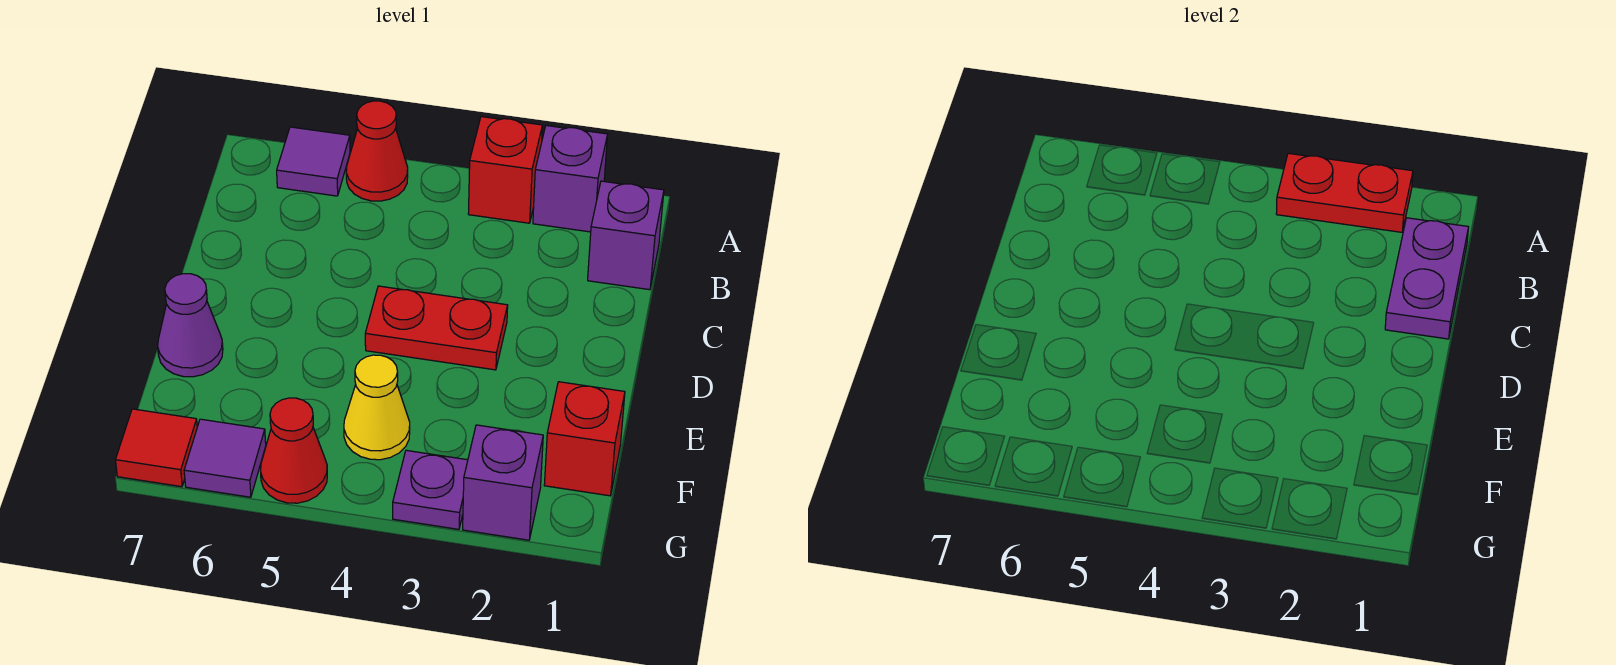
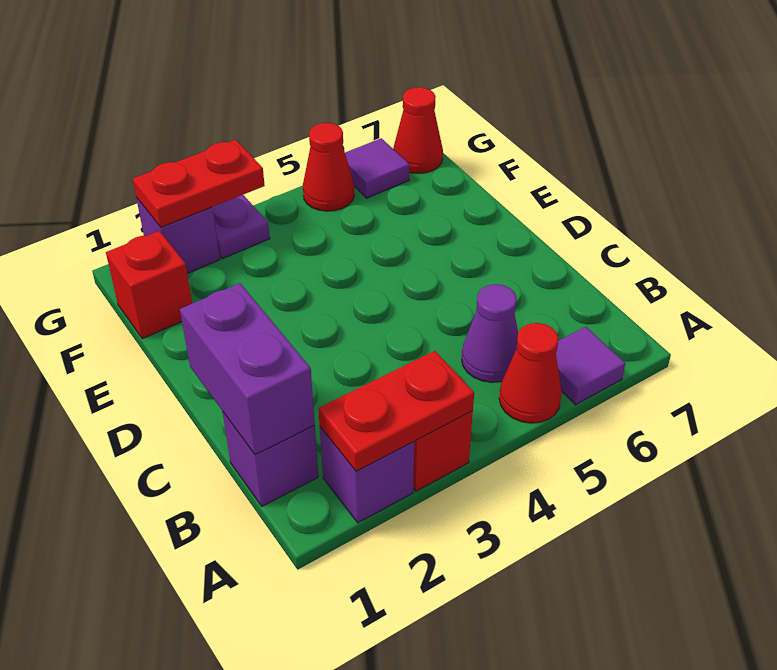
purple 1x2 plate [1385,218,1469,339] -> purple 1x2 brick [180,283,315,455]
red 1x2 plate [365,286,508,370] -> red 1x2 plate moved to [133,140,265,227]
purple 1x1 cone [158,274,223,377] -> purple 1x1 cone moved to [462,284,518,382]
yellow 1x1 cone [344,355,410,460] -> none
red 1x1 tile [115,409,197,487] -> red 1x1 cone [393,87,443,173]

